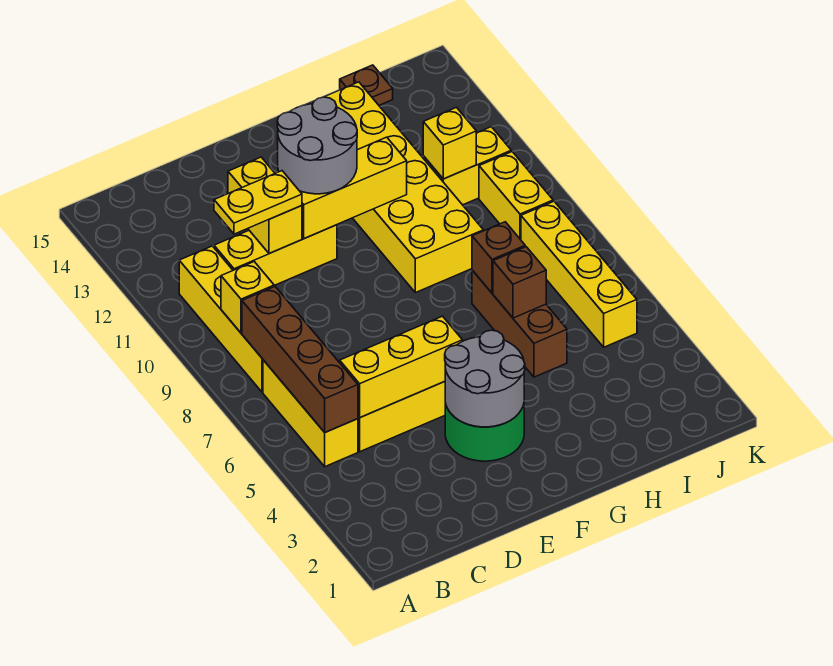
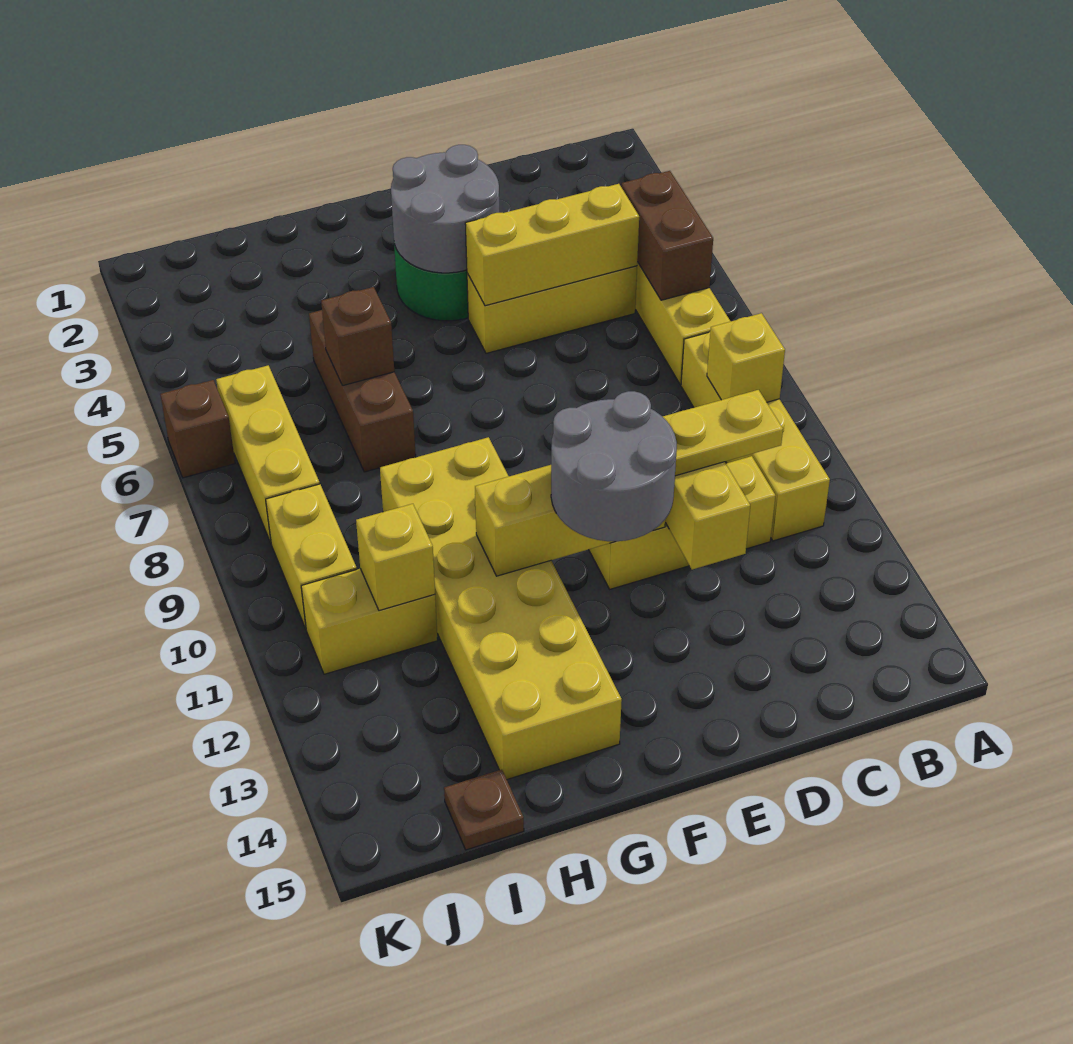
brown 1x4 brick [242,286,358,432] -> brown 1x2 brick [621,171,713,300]
brown 1x1 brick [472,222,525,293] -> brown 1x1 brick moved to [160,380,235,478]
yellow 1x4 brick [521,201,637,347] -> yellow 1x3 brick [216,365,320,543]

